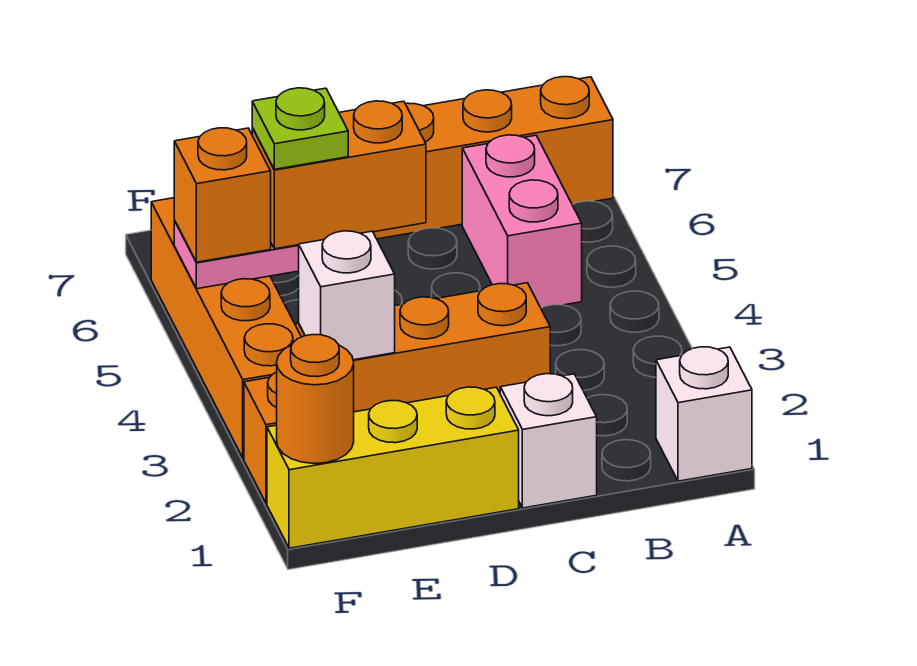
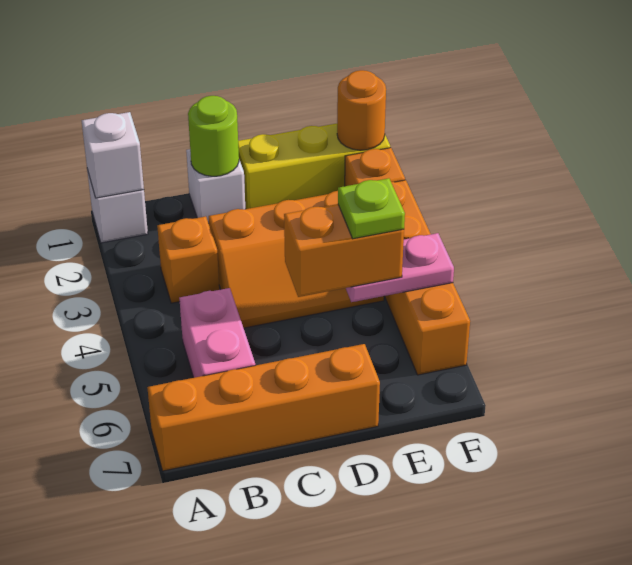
none -> lime 1x1 round brick [188,96,239,176]
white 1x1 brick [299,231,395,360] -> white 1x1 brick moved to [82,112,144,198]
orange 1x1 brick [174,128,271,262] -> orange 1x1 brick moved to [157,216,219,303]

